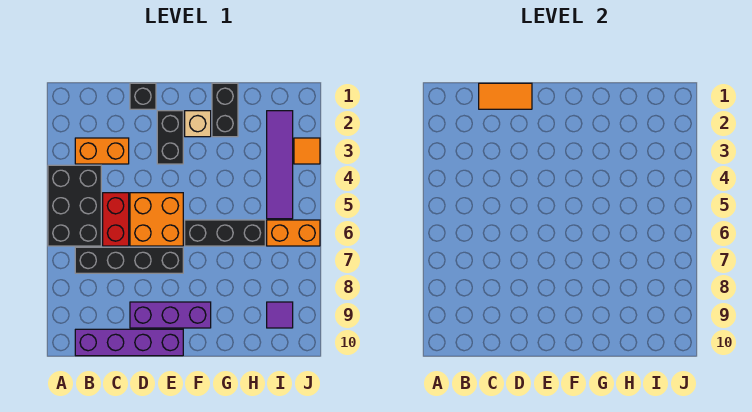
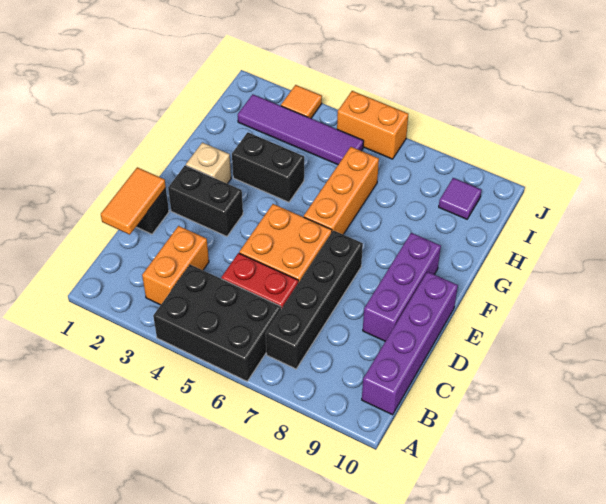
black 1x3 brick [185,220,265,246] -> orange 1x3 brick [304,147,379,234]
black 1x2 brick [212,83,238,137] -> black 1x2 brick moved to [232,132,304,202]
orange 1x2 brick [267,220,320,246] -> orange 1x2 brick turned to [337,91,408,159]

